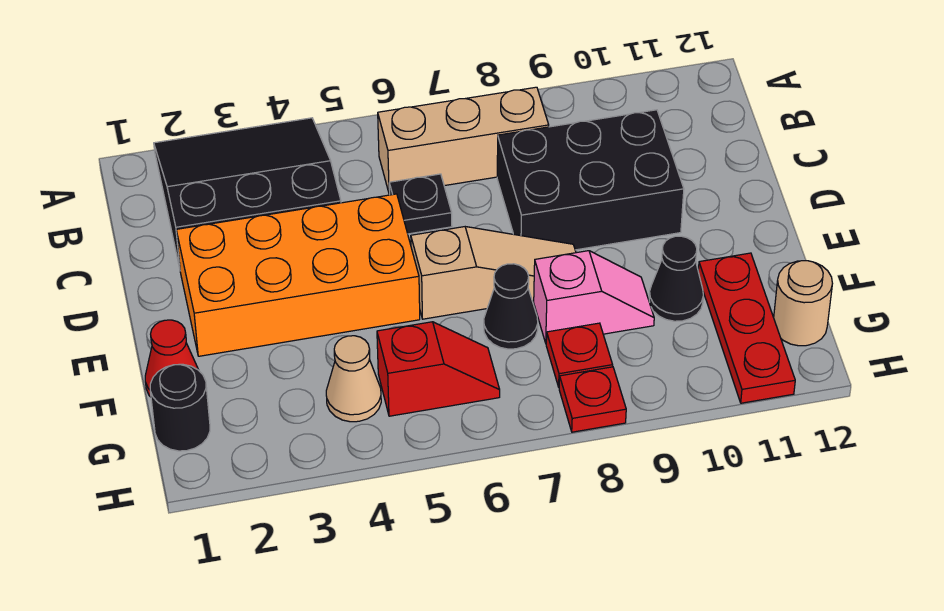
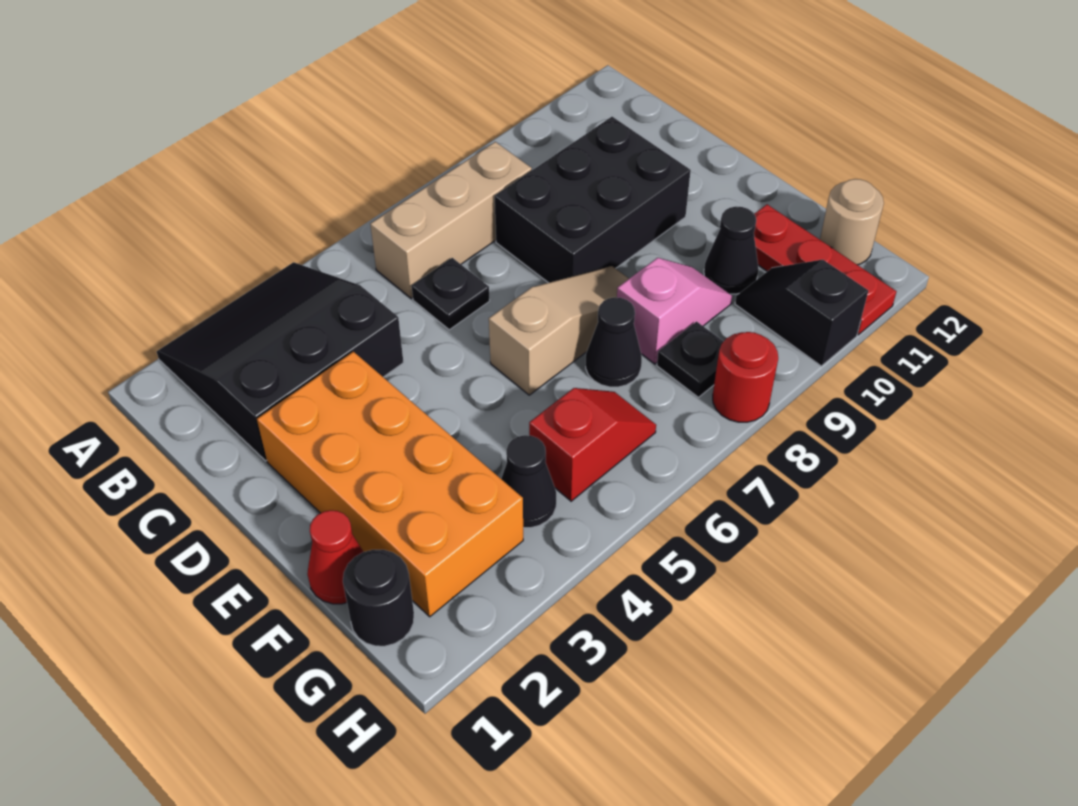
orange 2x4 brick [176,194,420,356] -> orange 2x4 brick turned to [257,352,523,617]
tan 1x1 cone [326,336,381,422] -> black 1x1 cone [501,435,556,528]
red 1x1 plate [546,323,613,387] -> black 1x1 plate [657,322,724,397]
none -> black 1x2 slope [735,260,868,366]
red 1x1 plate [559,367,626,432] -> red 1x1 round brick [713,332,778,422]

